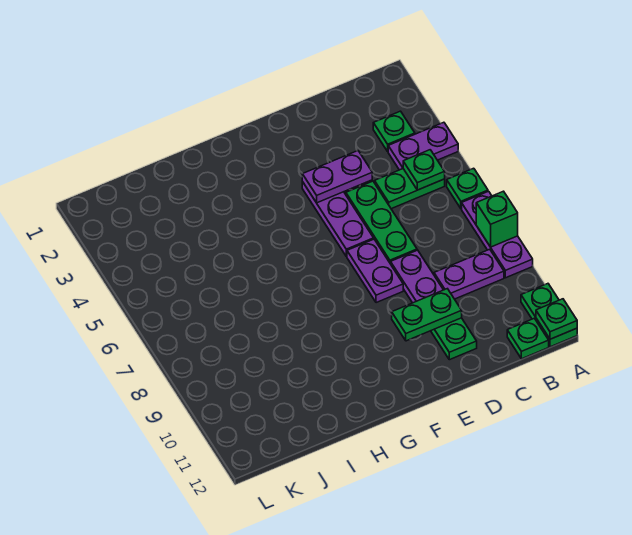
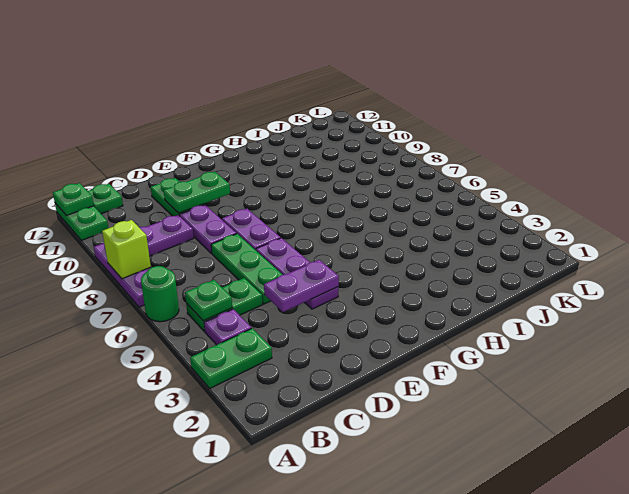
purple 1x2 plate [388,122,458,170] -> purple 1x1 plate [204,309,252,345]
green 1x1 plate [447,168,488,209] -> green 1x1 round brick [141,266,179,322]
green 1x1 brick [476,191,518,247] -> lime 1x1 brick [102,220,151,279]
green 1x1 plate [373,111,415,151] -> green 1x2 plate [190,328,272,388]

